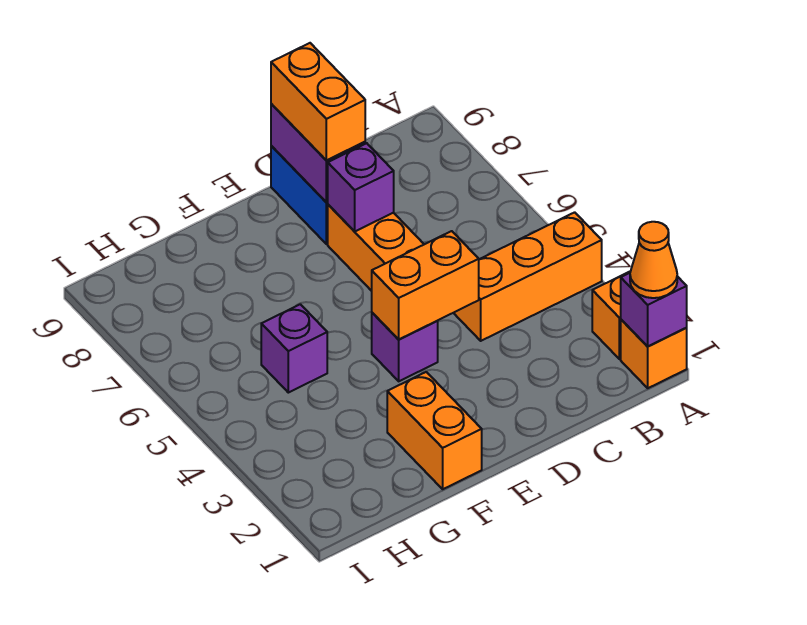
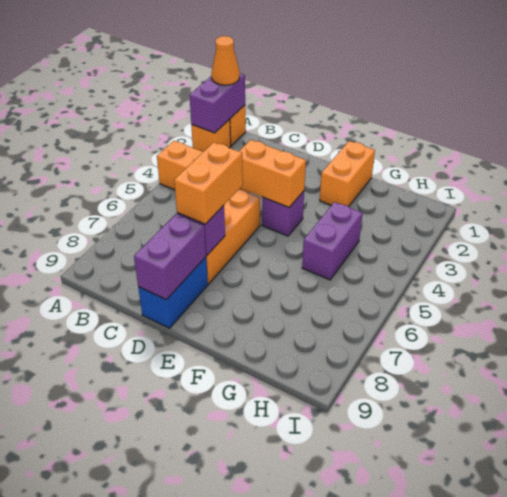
purple 1x1 brick [621,273,687,346] -> purple 1x2 brick [189,74,245,133]
orange 1x2 brick [271,43,365,161] -> orange 1x2 brick moved to [174,142,243,224]
purple 1x1 brick [261,304,327,393] -> purple 1x2 brick [302,202,362,280]

